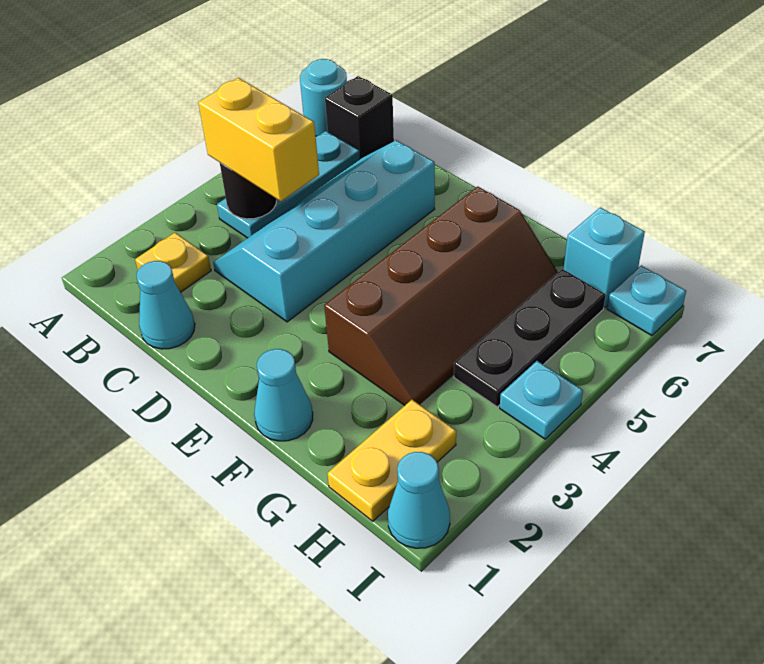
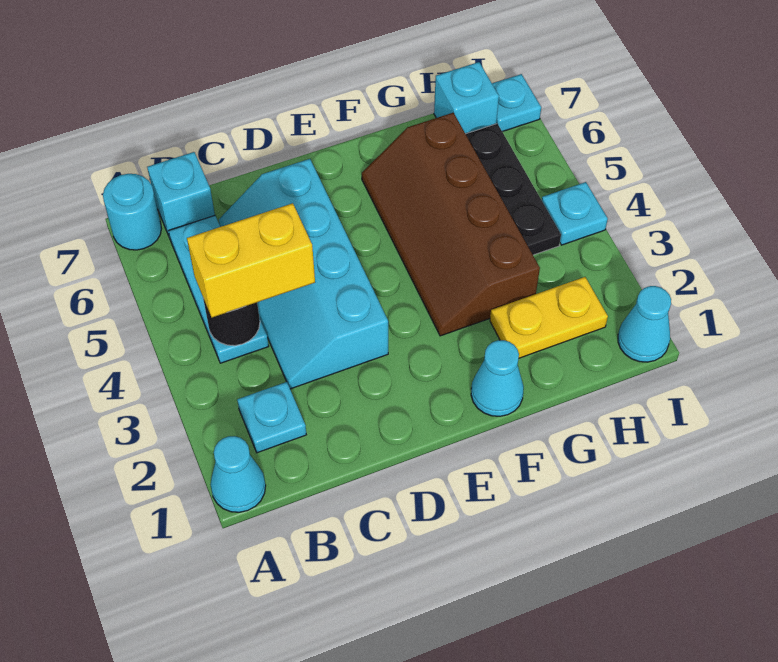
yellow 1x1 plate [135,233,211,292] -> cyan 1x1 plate [237,382,306,453]
black 1x1 brick [325,76,394,159] -> cyan 1x1 brick [147,152,215,238]
cyan 1x1 cone [137,261,195,349] -> cyan 1x1 cone moved to [210,436,266,512]
brown 2x4 slope [324,187,558,405] -> brown 2x4 slope turned to [362,113,540,336]
yellow 1x2 plate [327,400,456,521] -> yellow 1x2 plate turned to [490,277,608,358]

